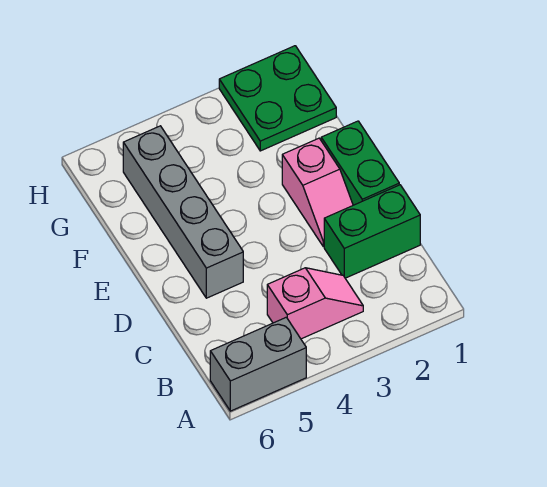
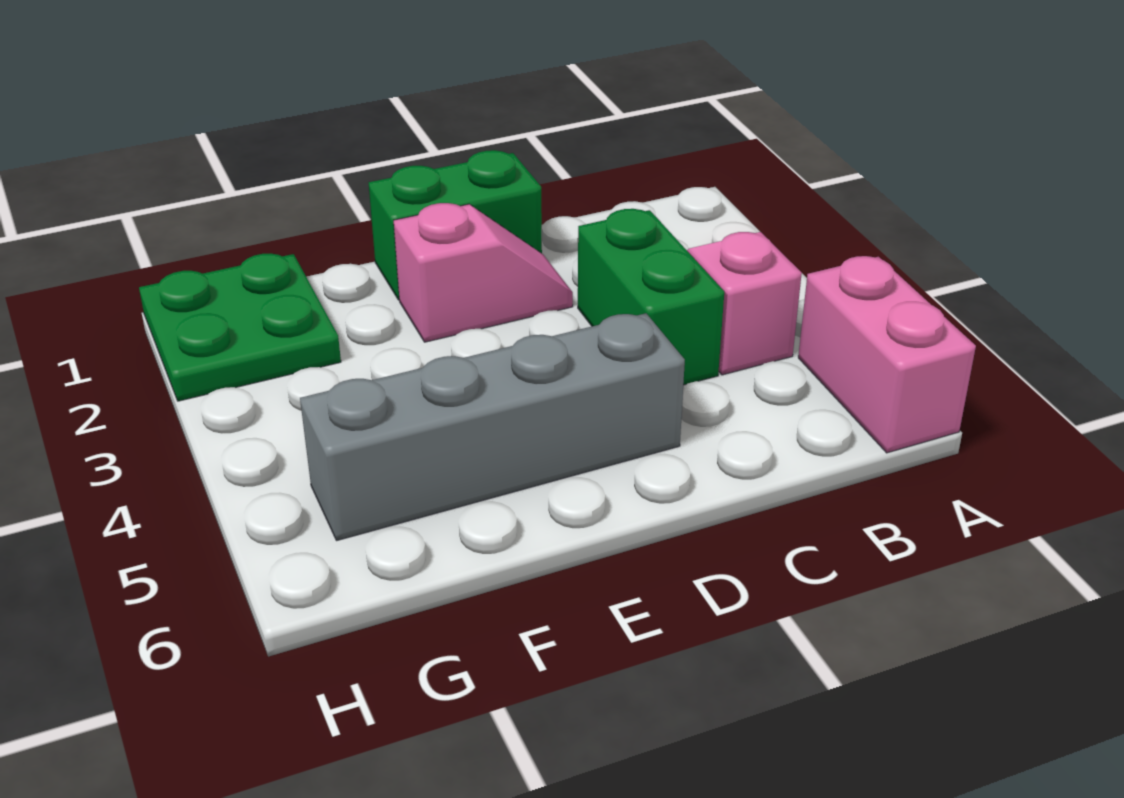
grey 1x2 brick [210,317,306,411] -> pink 1x2 brick [798,256,976,453]
green 1x2 brick [324,185,420,278] -> green 1x2 brick moved to [578,209,724,385]

